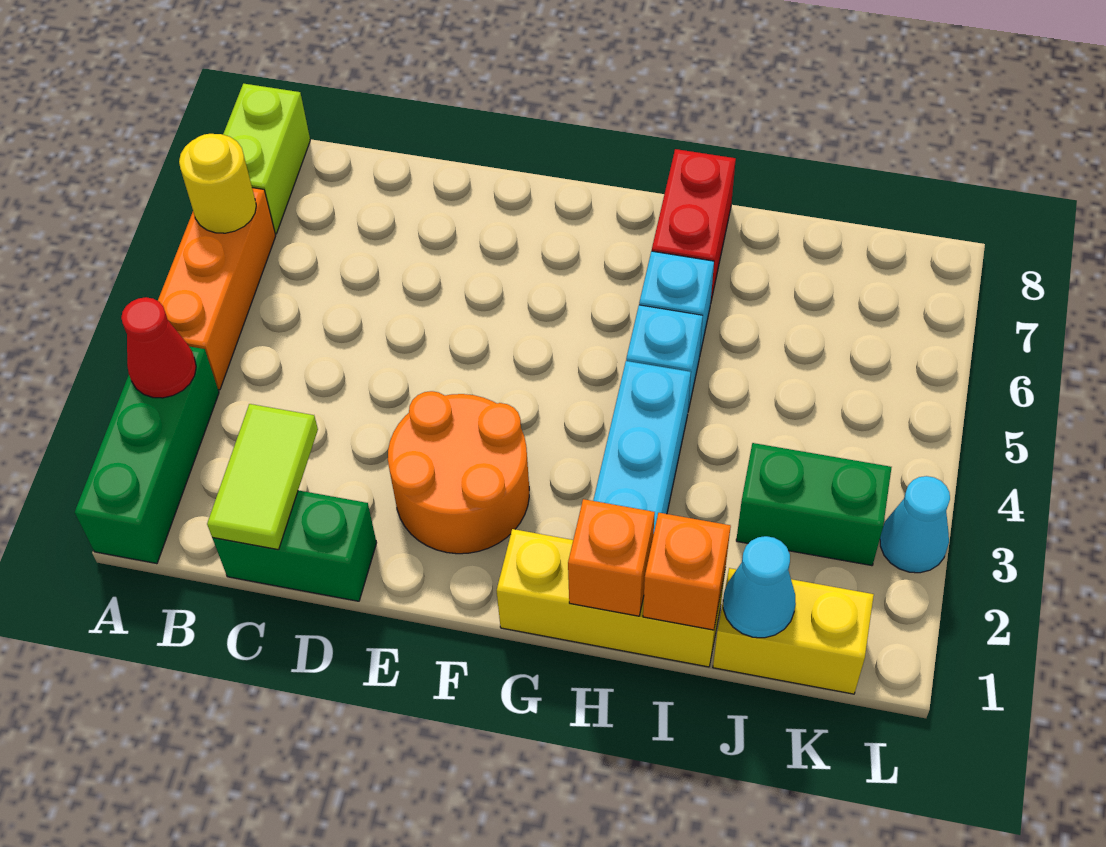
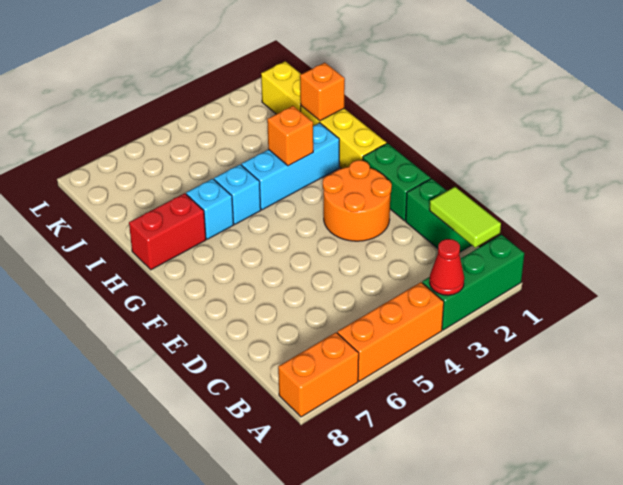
yellow 1x1 round brick [179,134,256,233] -> none
lime 1x2 brick [223,84,310,234] -> orange 1x2 brick [278,332,359,417]
lime 1x2 tile [207,404,318,550] -> lime 1x2 tile turned to [429,187,501,248]
orange 1x1 brick [568,499,655,616] -> orange 1x1 brick moved to [267,106,313,166]
cyan 1x1 cone [723,536,796,638] -> none
green 1x2 brick [736,443,892,566] -> green 1x2 brick moved to [363,143,430,221]
cyan 1x1 cone [880,476,950,573] -> none

